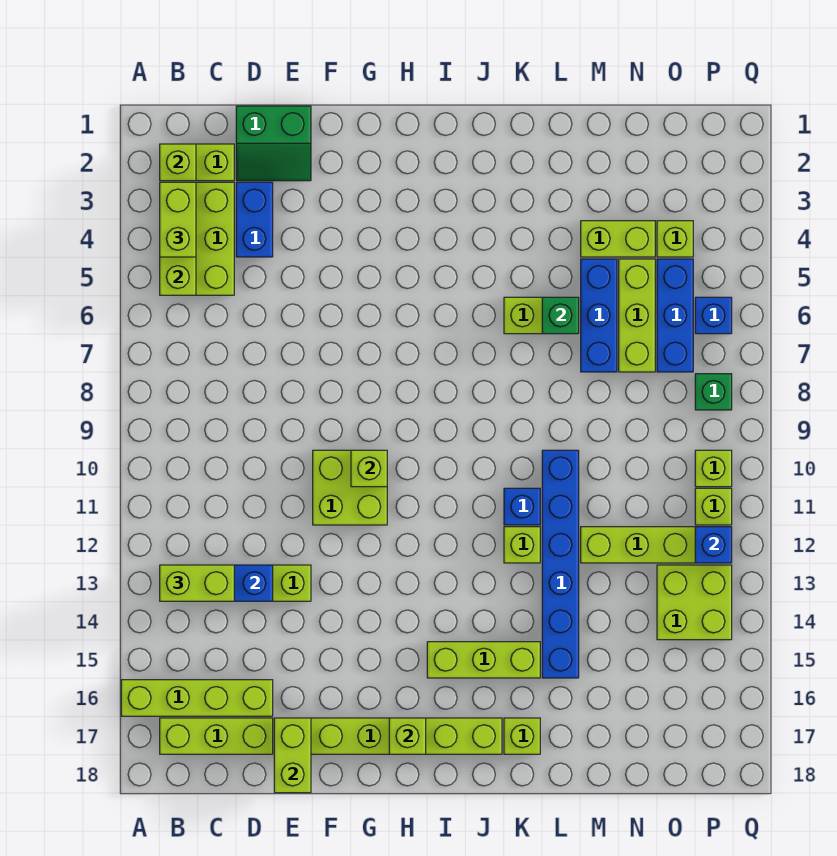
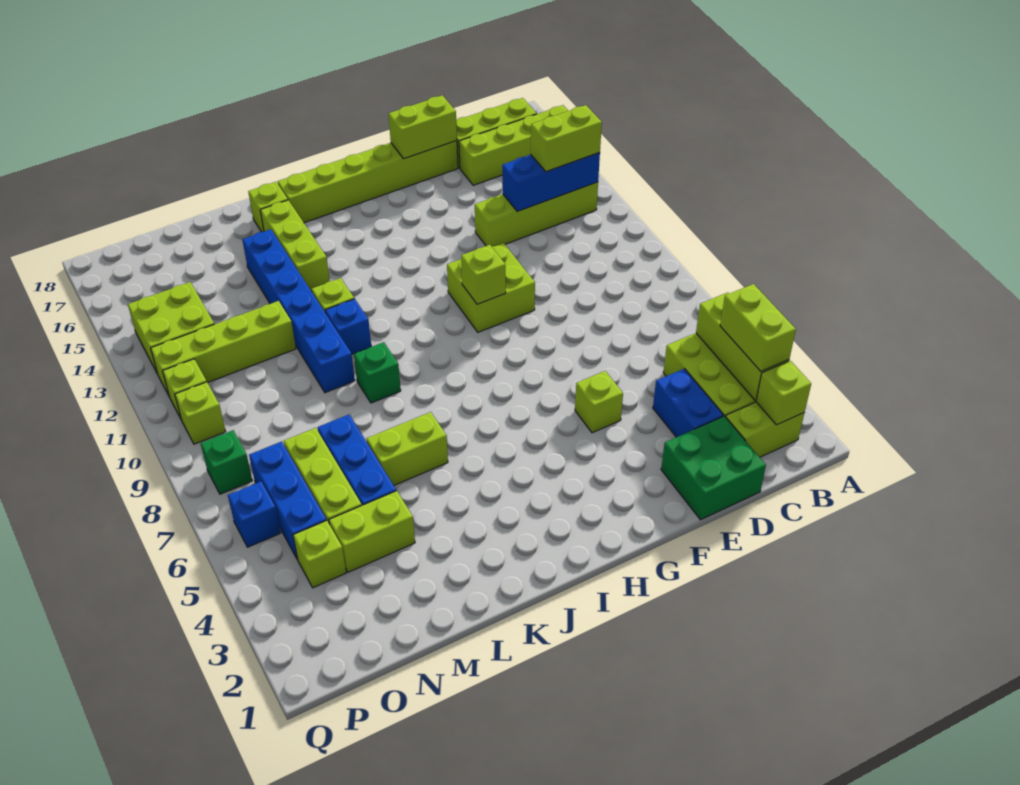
green 2x2 slope [236,106,311,181] -> green 2x2 brick [661,416,766,520]
lime 1x2 brick [274,718,311,793] -> lime 1x2 brick turned to [389,95,457,159]
lime 1x1 brick [389,718,426,754] -> lime 1x1 brick moved to [575,371,623,433]
lime 1x3 brick [427,642,540,678] -> lime 1x3 brick turned to [260,200,330,291]
green 1x1 brick [542,297,579,334] -> green 1x1 brick moved to [354,342,401,403]
blue 1x1 brick [695,527,732,563] -> none

